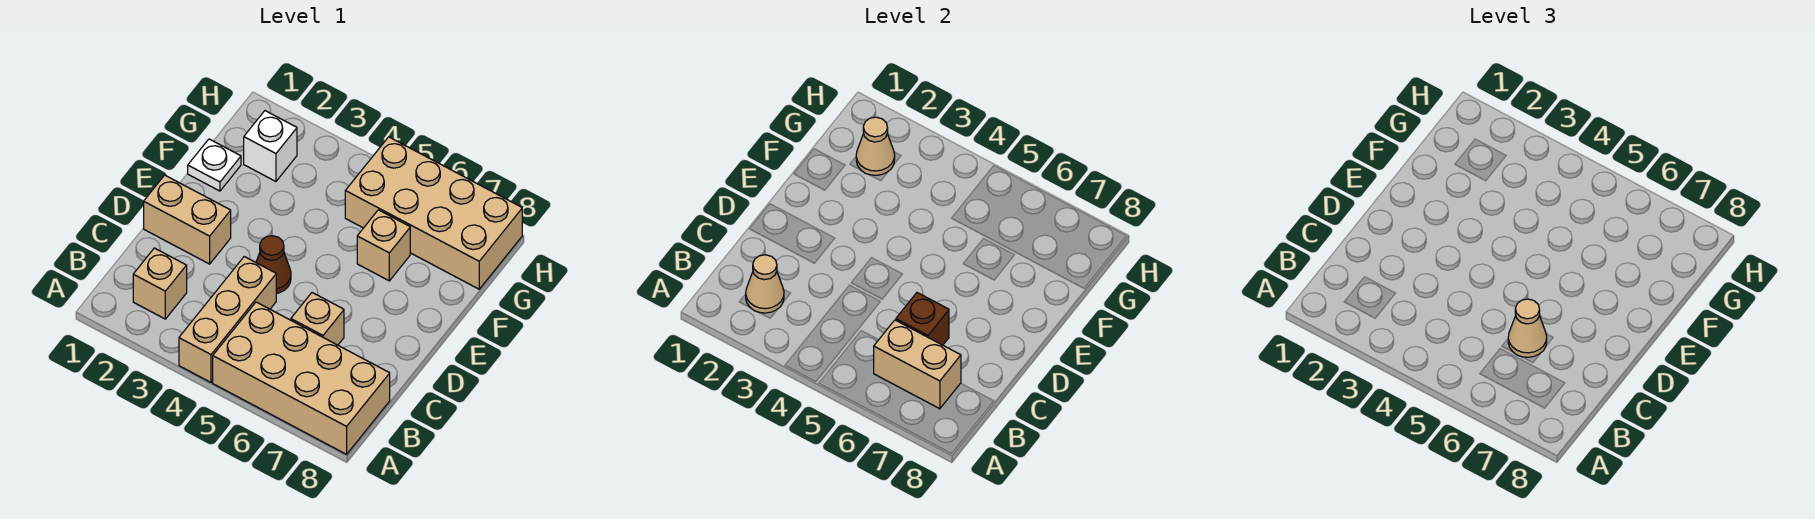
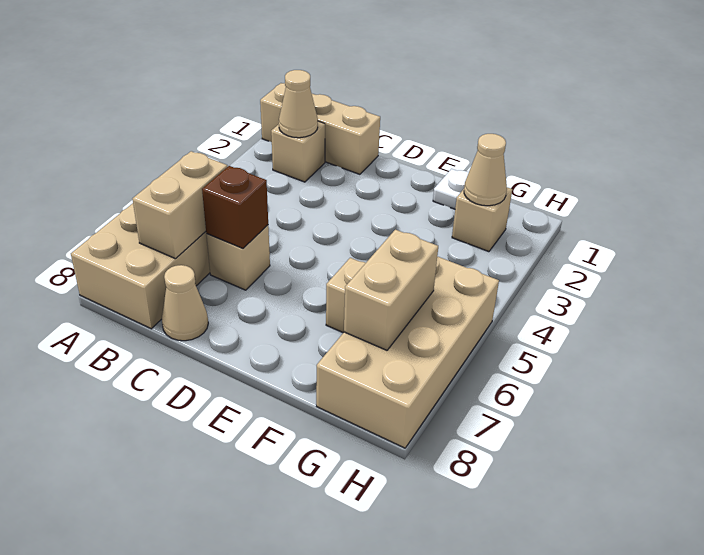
tan 1x3 brick [179,257,276,382] -> tan 1x3 brick moved to [260,83,380,174]
tan 1x1 cone [1508,299,1547,357] -> tan 1x1 cone moved to [162,265,208,341]
tan 1x2 brick [144,175,231,264] -> tan 1x2 brick moved to [344,230,438,350]
brown 1x1 cone [256,236,291,294] -> none
white 1x1 brick [244,111,297,181] -> tan 1x1 brick [452,187,512,252]

